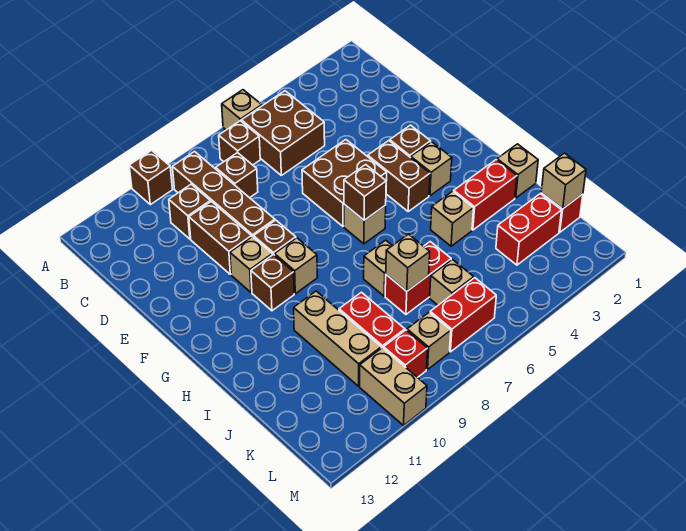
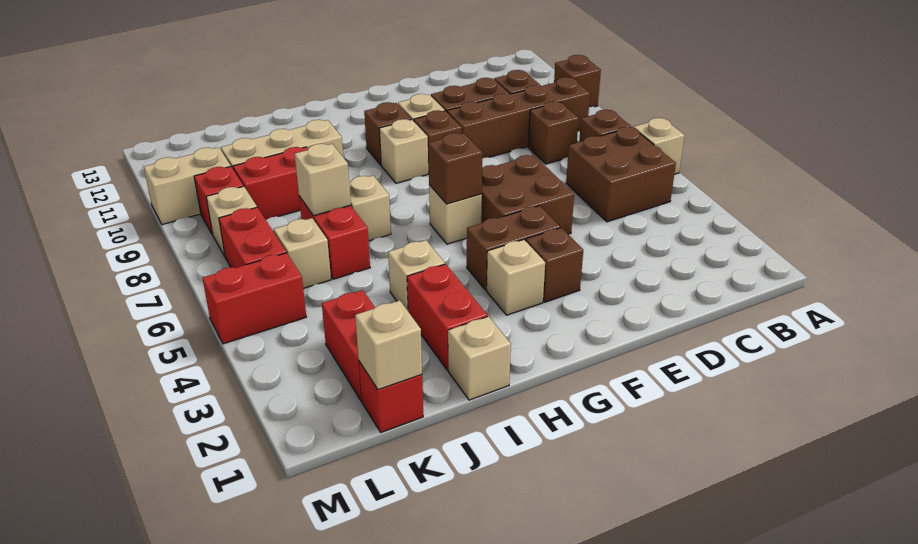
none -> red 1x2 brick [203,253,306,344]

